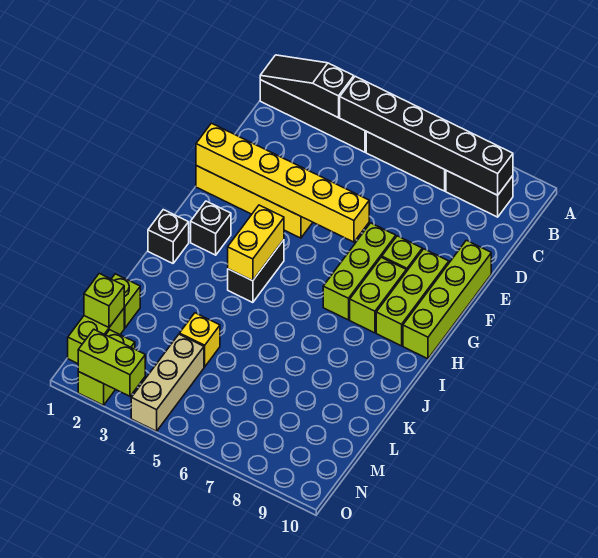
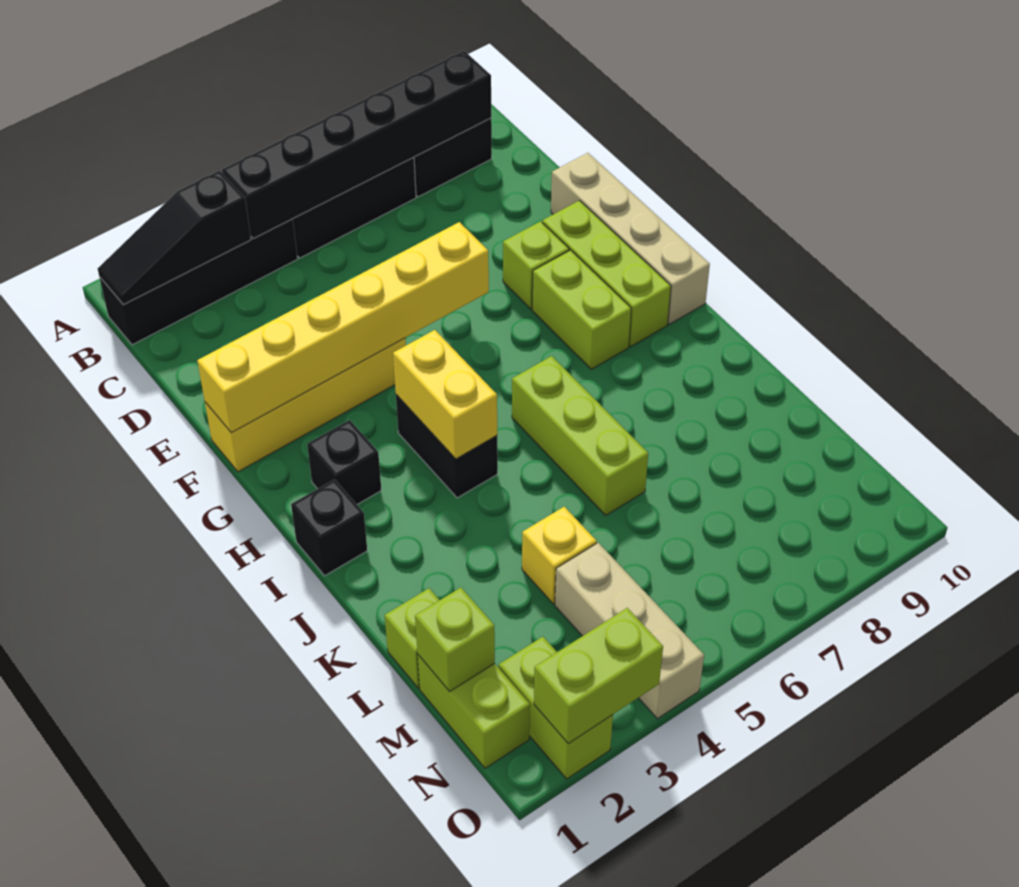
lime 1x4 brick [403,240,491,359] -> tan 1x4 brick [551,153,710,324]
lime 1x3 brick [323,223,396,320] -> lime 1x3 brick moved to [512,356,648,515]

